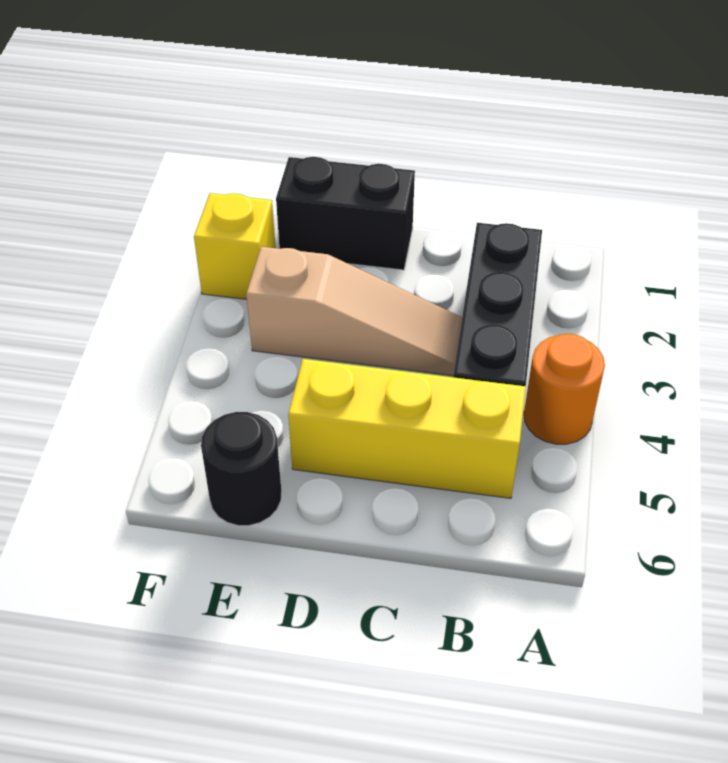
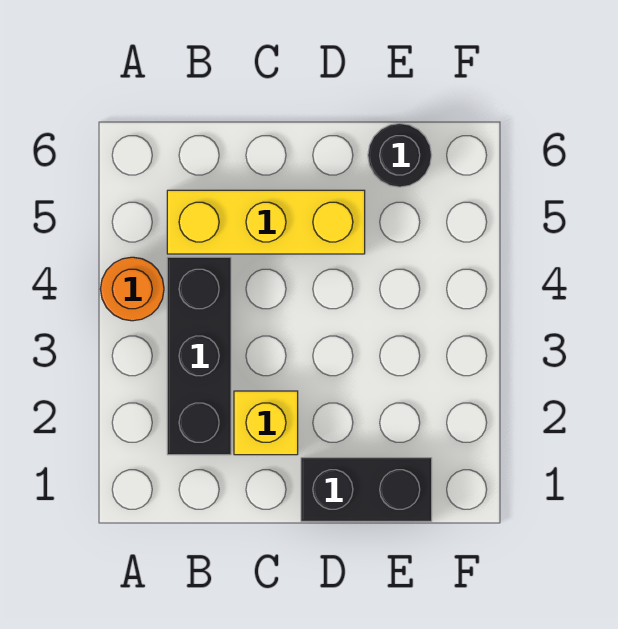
tan 1x3 slope [246,247,462,376] -> none
yellow 1x1 brick [194,193,276,299] -> yellow 1x1 brick moved to [234,391,298,455]

